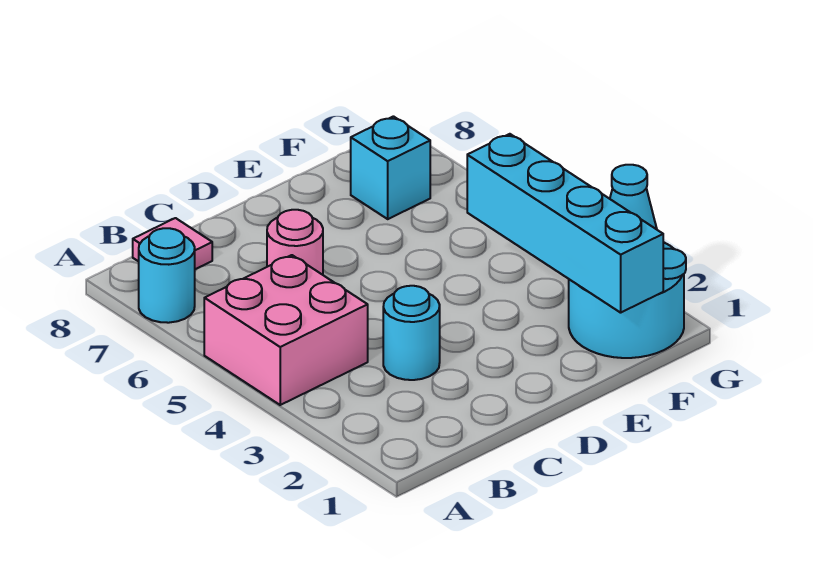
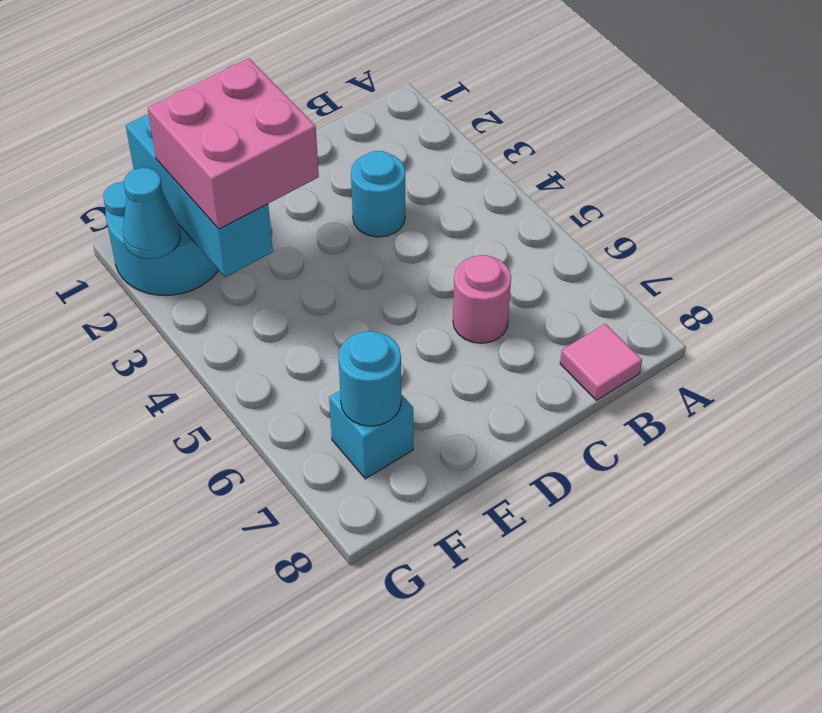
pink 2x2 brick [204,255,368,405] -> pink 2x2 brick moved to [148,58,319,229]
cyan 1x1 round brick [139,228,195,323] -> cyan 1x1 round brick moved to [338,331,401,426]
cyan 1x4 brick [467,134,663,313] -> cyan 1x3 brick [126,114,273,277]

